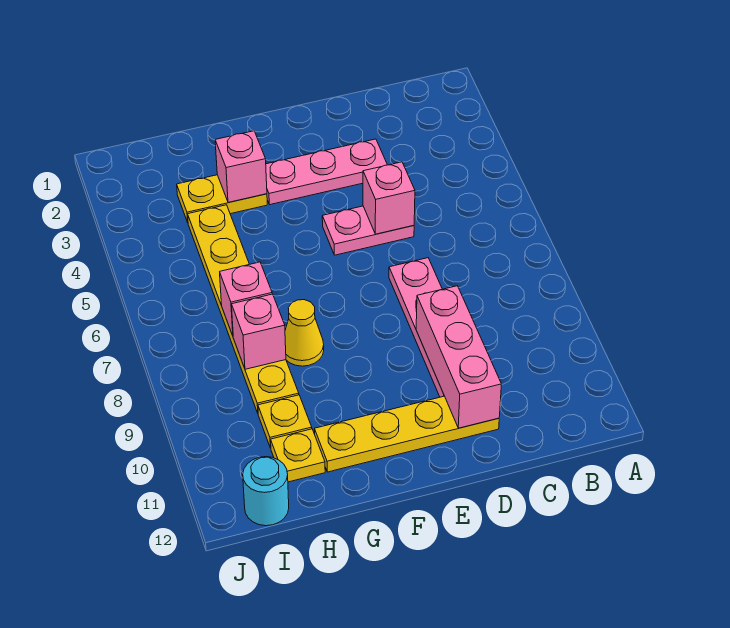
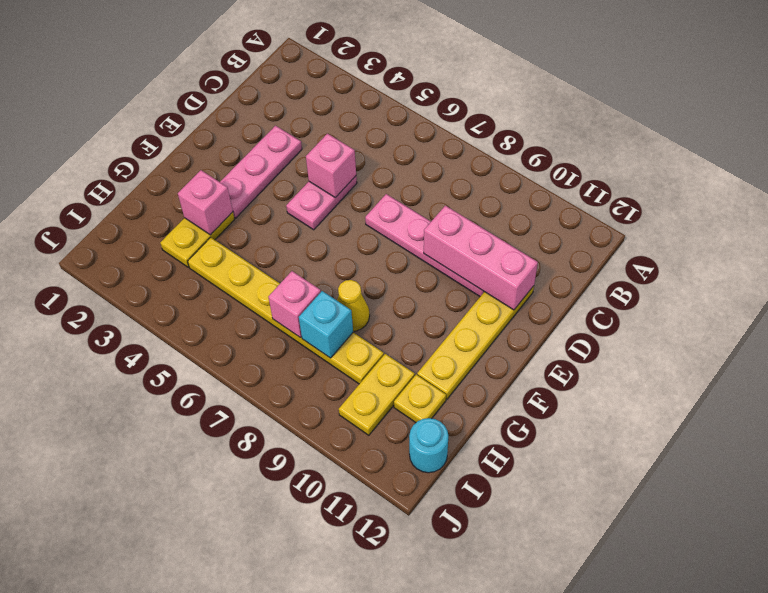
pink 1x1 brick [232,294,286,369] -> cyan 1x1 brick [299,291,353,358]
yellow 1x1 plate [258,395,312,448] -> yellow 1x2 plate [339,354,415,435]

